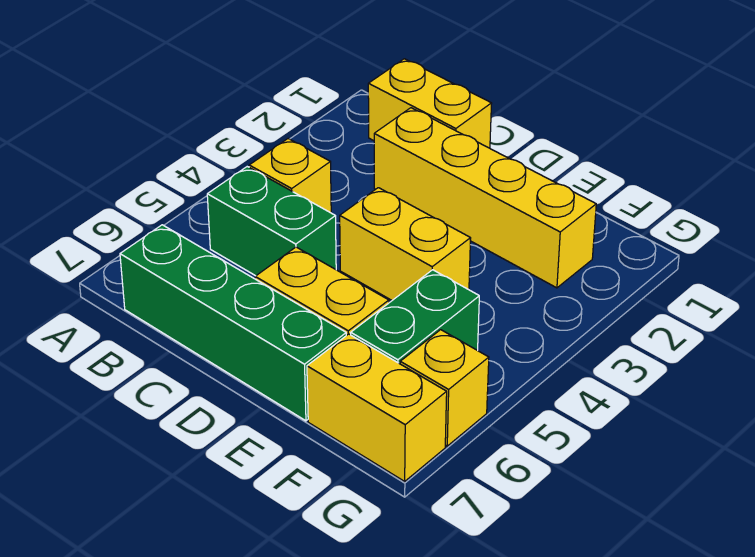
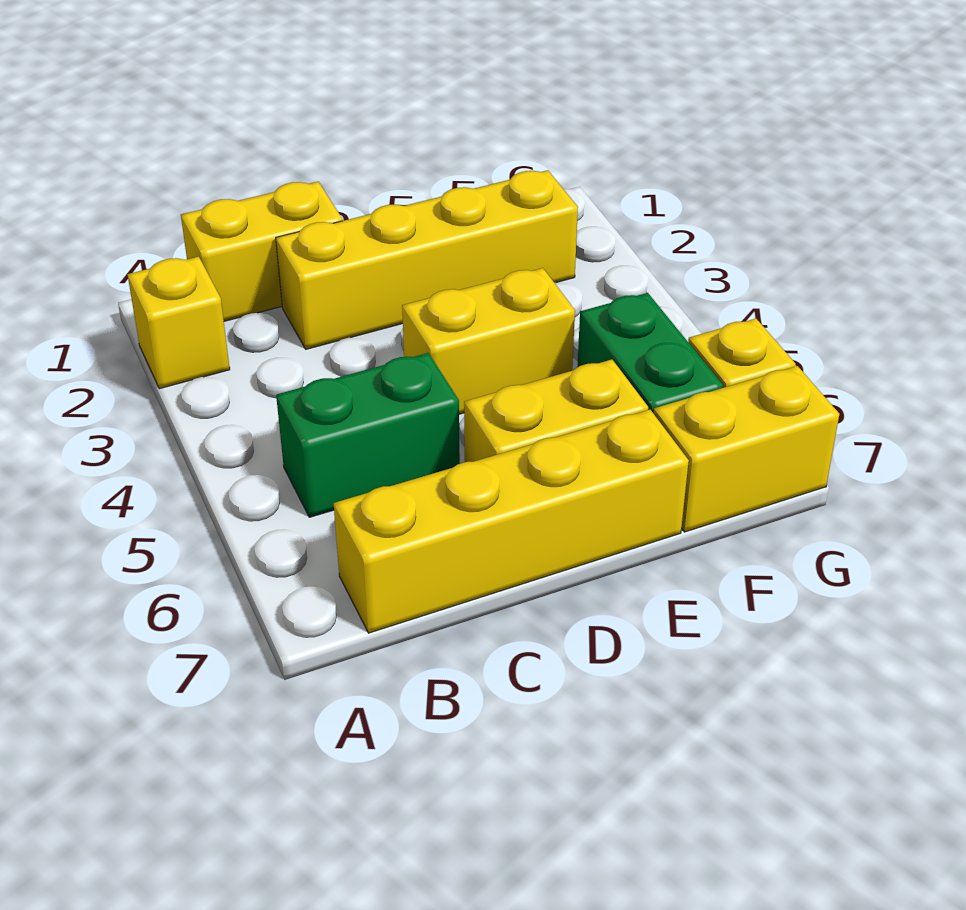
yellow 1x1 brick [249,139,331,213] -> yellow 1x1 brick moved to [127,257,230,389]
green 1x4 brick [120,225,346,421] -> yellow 1x4 brick [334,410,689,633]

